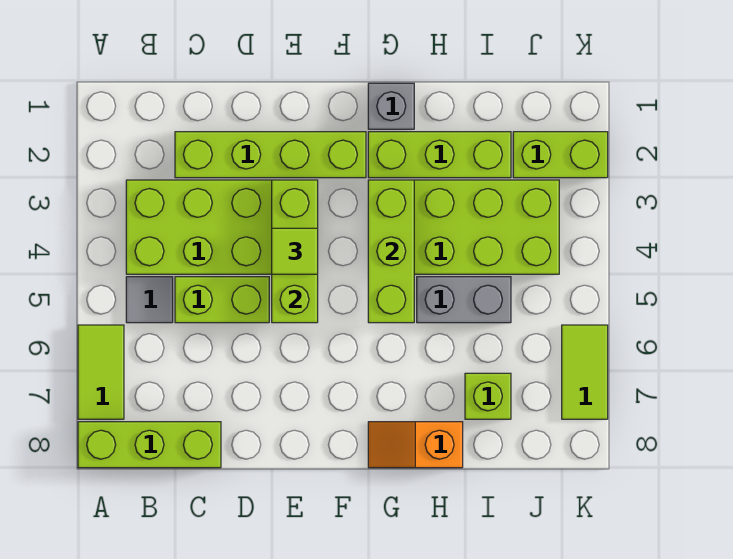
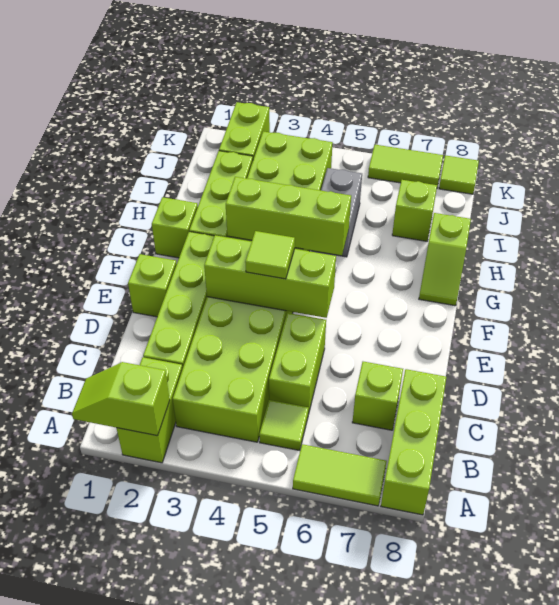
none -> lime 1x2 slope [72,362,170,436]
none -> lime 1x2 brick [117,357,183,463]
grey 1x1 tile [126,277,173,323] -> lime 1x1 tile [259,400,309,451]
none -> lime 1x1 brick [352,362,403,430]
none -> lime 1x1 brick [128,254,177,317]
grey 1x1 brick [368,83,414,129] -> lime 1x1 brick [152,197,198,258]
orange 1x2 slope [368,422,463,468] -> lime 1x2 slope [419,213,471,306]
none -> lime 1x1 tile [439,155,479,194]

